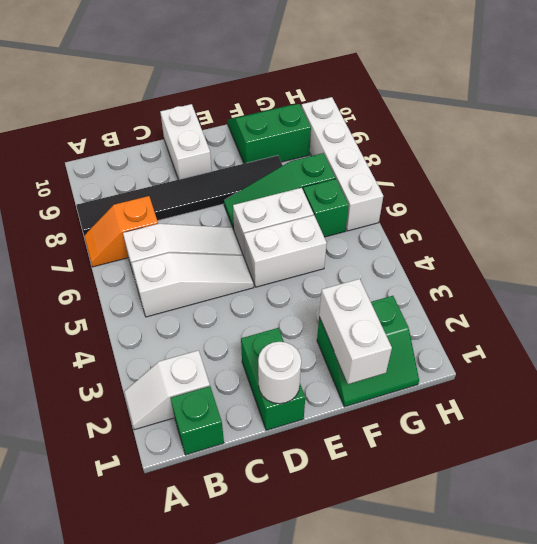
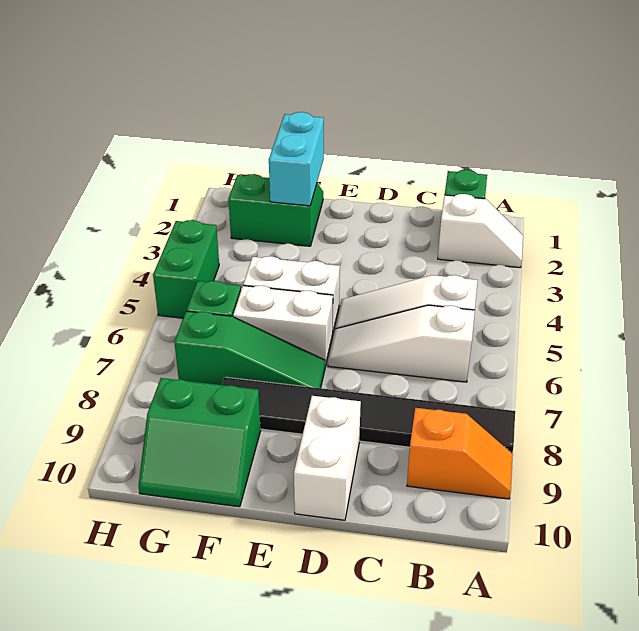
orange 1x2 slope [84,196,158,267] -> orange 1x2 slope moved to [407,408,513,499]
green 1x2 brick [241,328,305,430] -> green 1x2 brick moved to [153,220,219,318]
white 1x1 round brick [258,342,301,404] -> none
white 1x2 brick [319,279,392,384] -> cyan 1x2 brick [269,112,324,206]
white 1x4 brick [301,97,383,231] -> none

